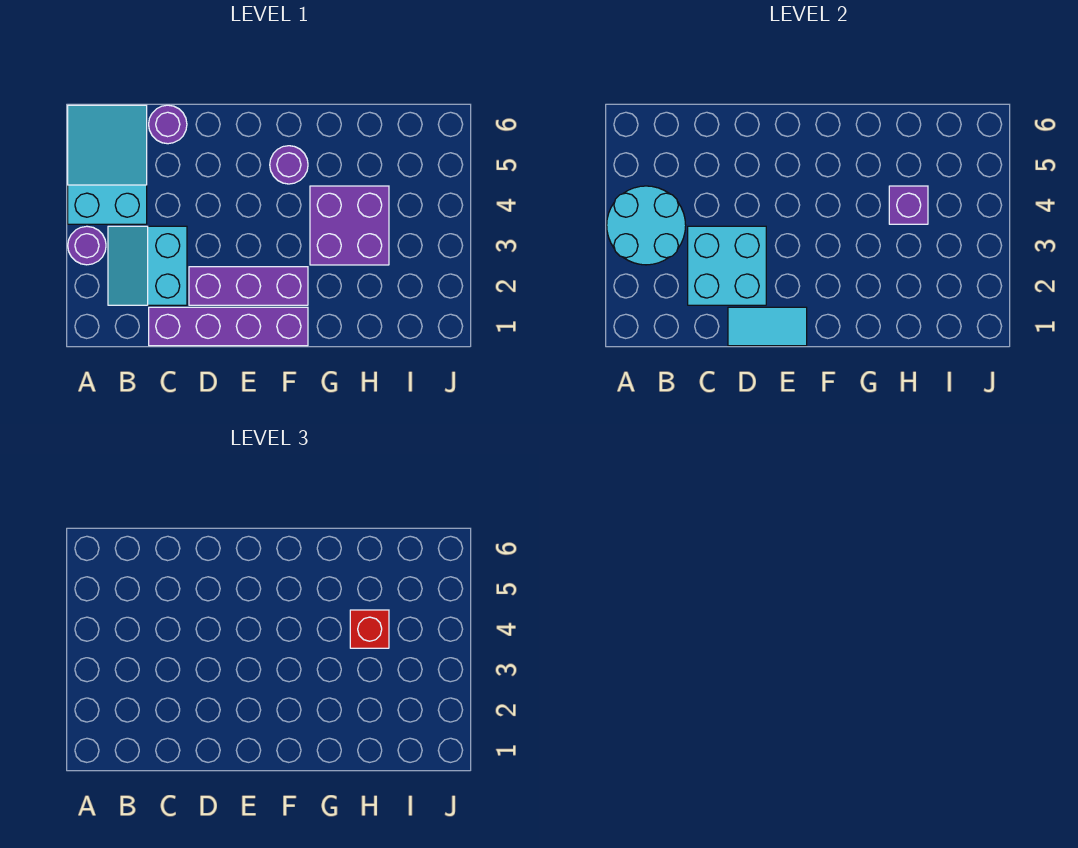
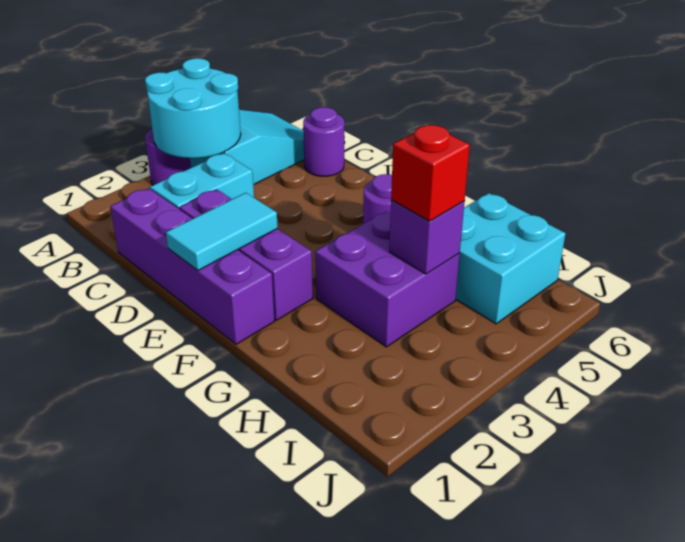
cyan 2x2 brick [688,226,766,305] -> cyan 2x2 brick moved to [456,193,566,324]
cyan 1x2 tile [728,307,807,346] -> cyan 1x2 tile turned to [166,193,278,270]

